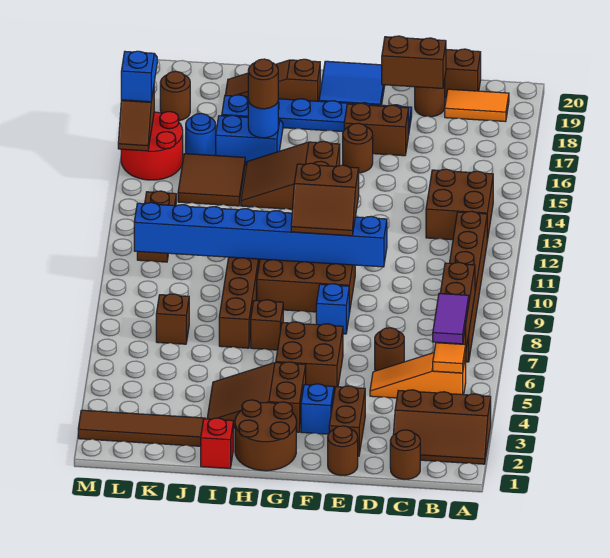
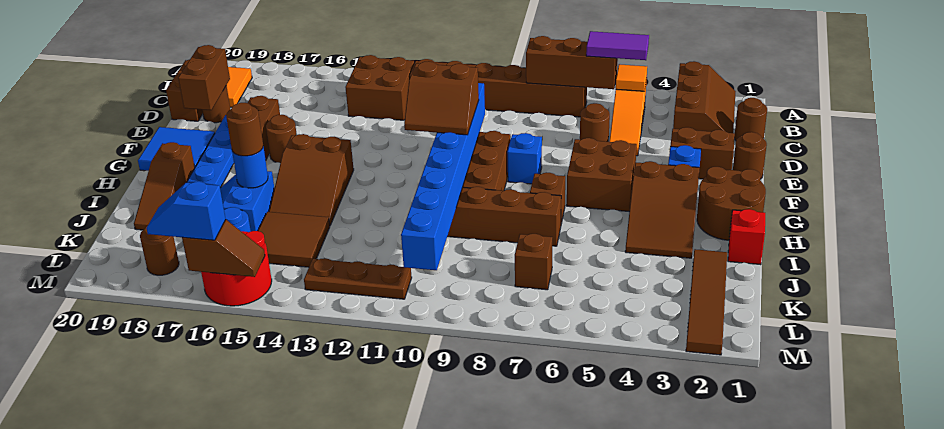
brown 2x2 slope [291,163,359,236] -> brown 2x2 slope turned to [404,61,479,135]

